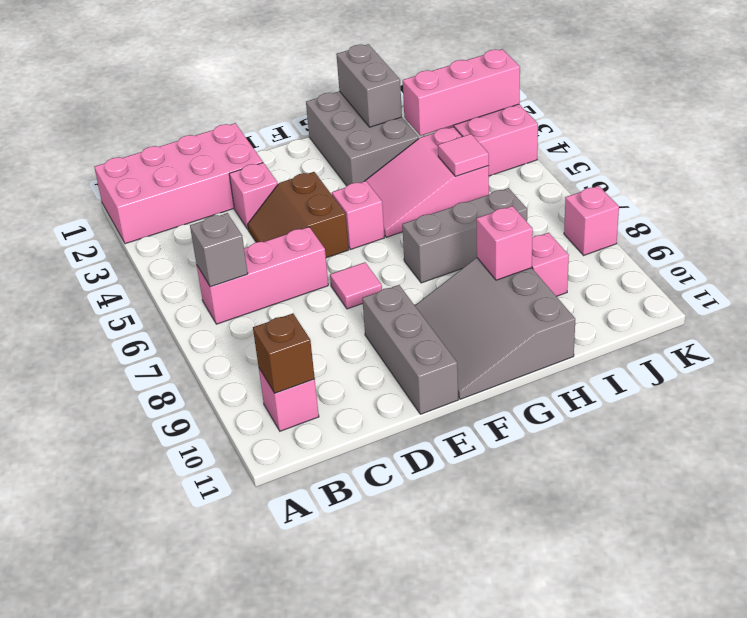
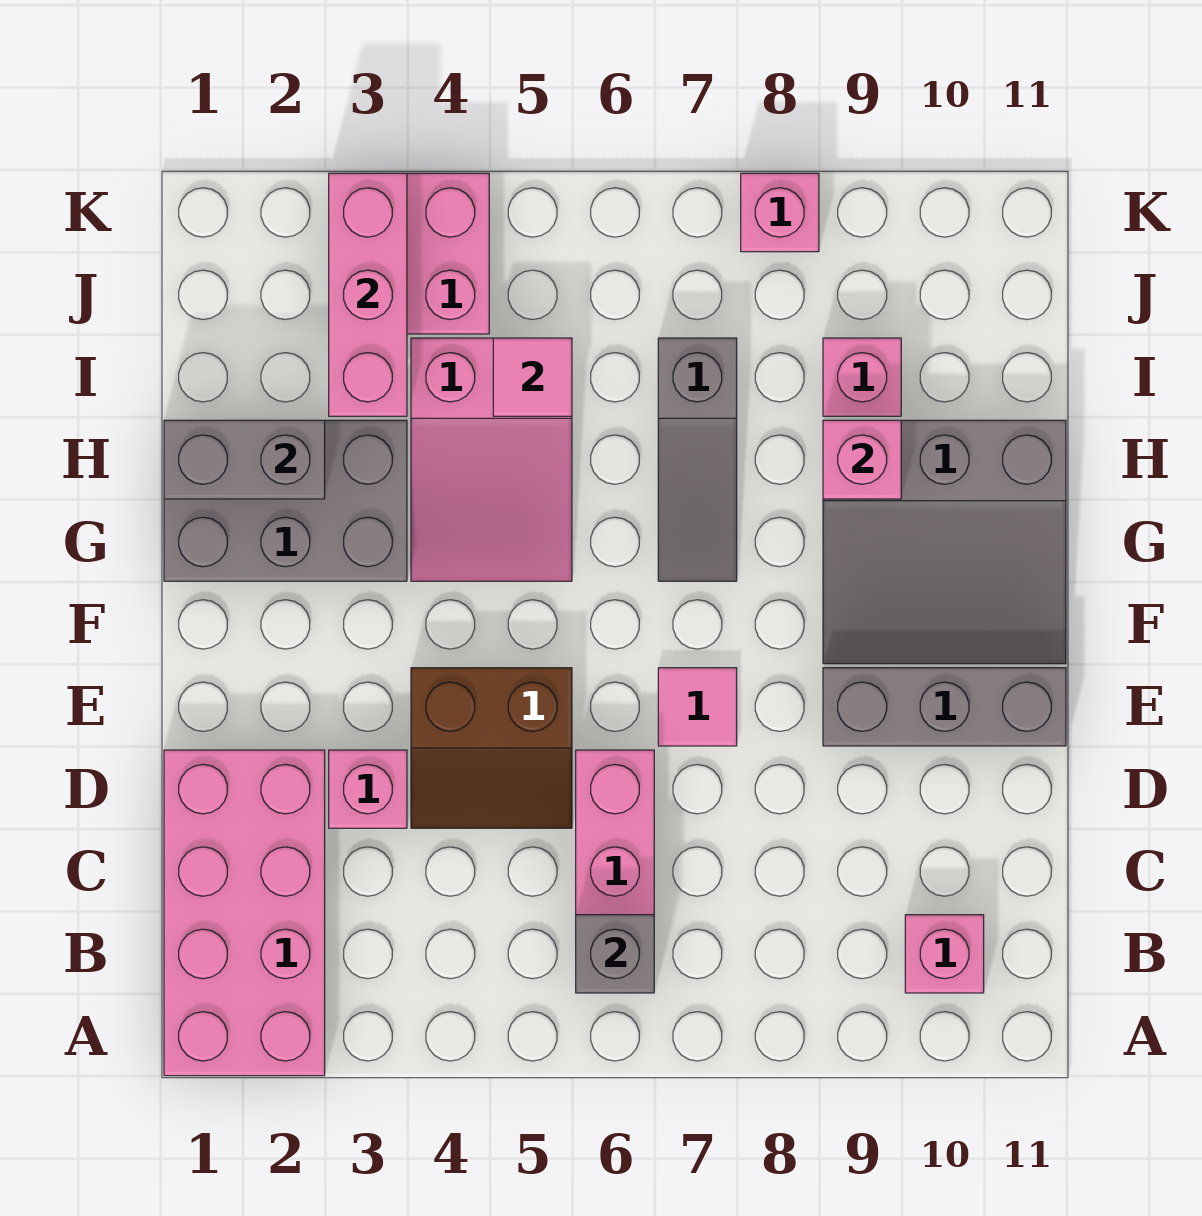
brown 1x1 brick [253,313,315,393] -> none
pink 1x1 brick [332,181,384,250] -> none
grey 1x3 brick [402,188,527,283] -> grey 1x3 slope [658,338,737,581]

